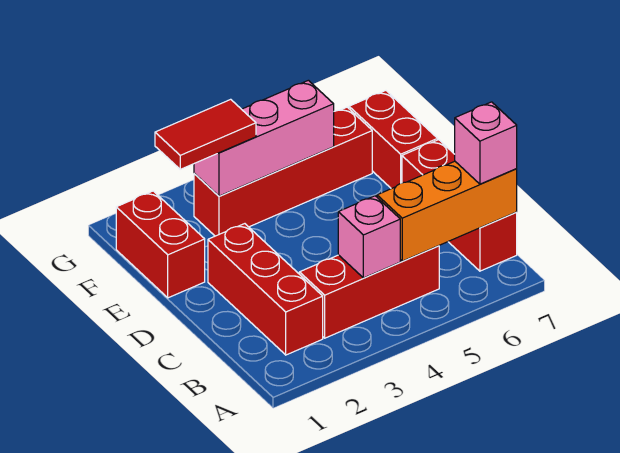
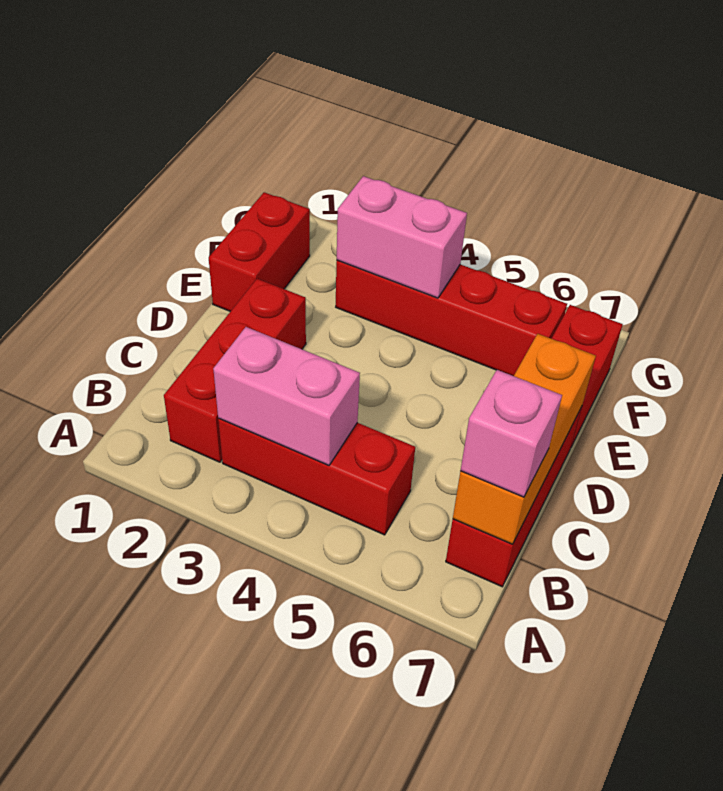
pink 1x1 brick [338,196,400,278] -> pink 1x2 brick [213,327,360,465]
orange 1x3 brick [377,161,517,261] -> orange 1x3 brick turned to [453,334,596,544]
red 1x2 tile [155,99,256,169] -> none
pink 1x3 brick [194,80,334,196] -> pink 1x2 brick [337,176,467,298]

